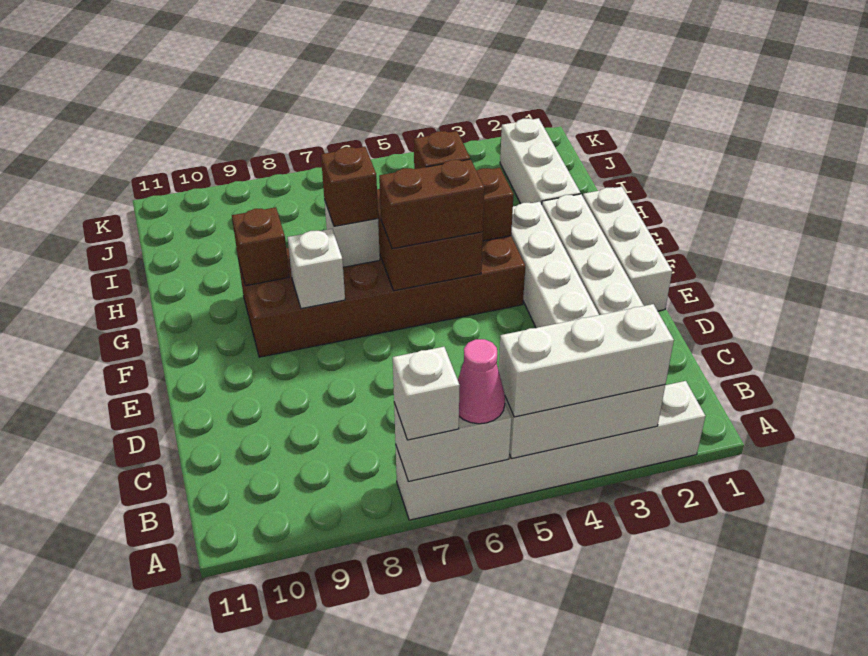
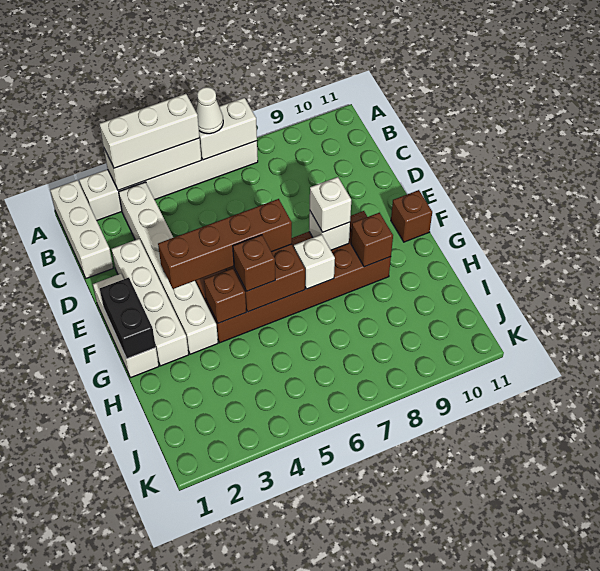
pink 1x1 cone [458,339,505,424] -> white 1x1 cone [196,87,223,134]
white 1x1 brick [393,347,460,440] -> white 1x1 brick moved to [310,177,351,232]
none -> black 1x2 brick [100,278,156,359]
brown 1x2 brick [379,159,484,249] -> brown 1x4 brick [158,199,292,289]
brown 1x1 brick [321,147,378,226] -> brown 1x1 brick moved to [391,190,432,242]
white 1x3 brick [500,118,580,204] -> white 1x3 brick moved to [50,180,113,278]

